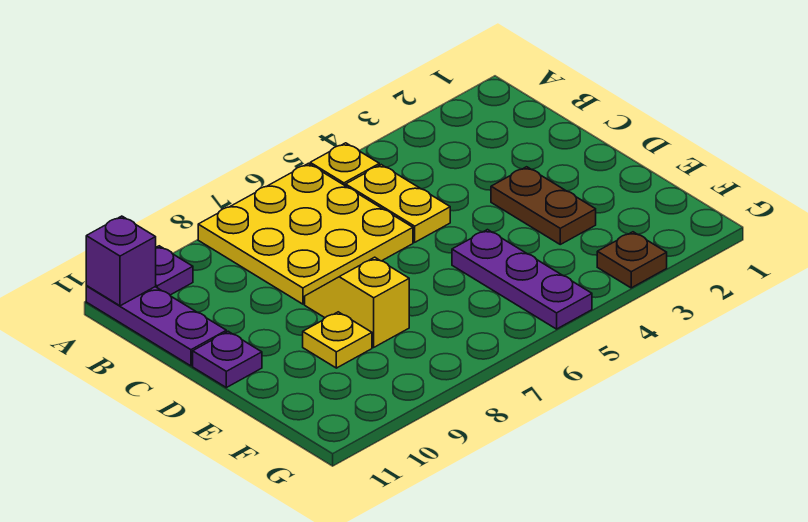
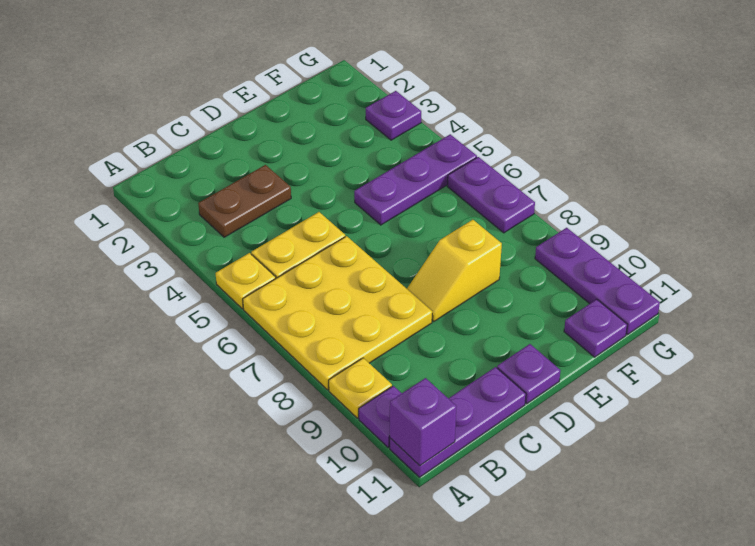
brown 1x2 plate [491,167,596,244] -> brown 1x2 plate moved to [198,165,291,237]
yellow 1x1 plate [303,312,372,368] -> yellow 1x1 plate moved to [329,358,392,418]
none -> purple 1x1 plate [564,299,627,357]
brown 1x1 plate [597,232,667,288] -> purple 1x1 plate [366,91,421,140]
none -> purple 1x2 plate [448,157,535,233]
none -> purple 1x3 plate [535,228,660,335]

